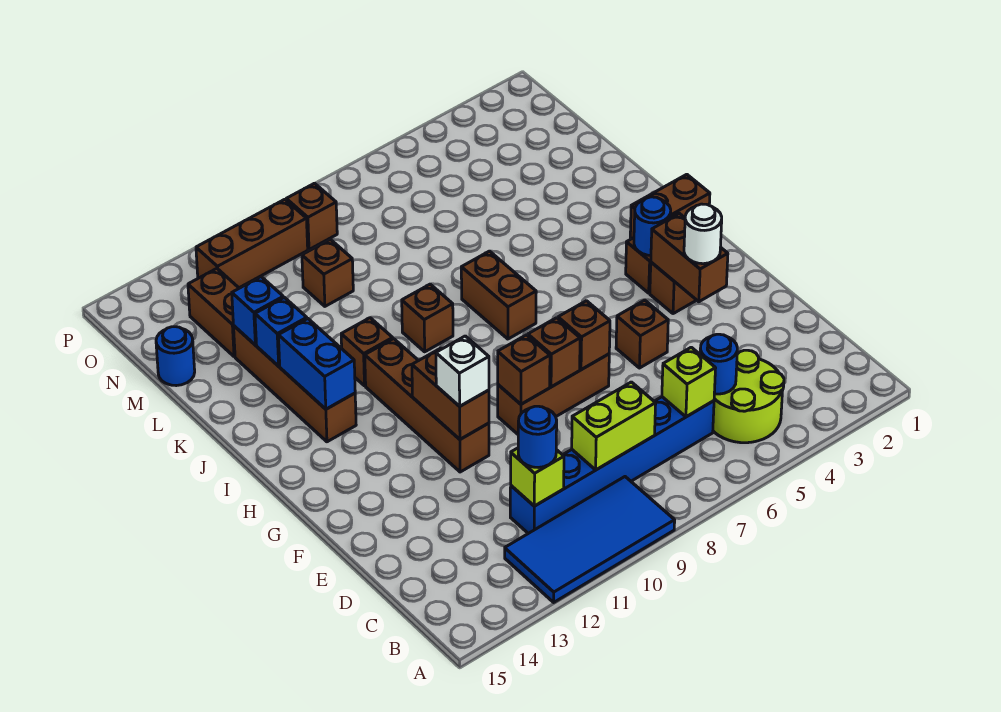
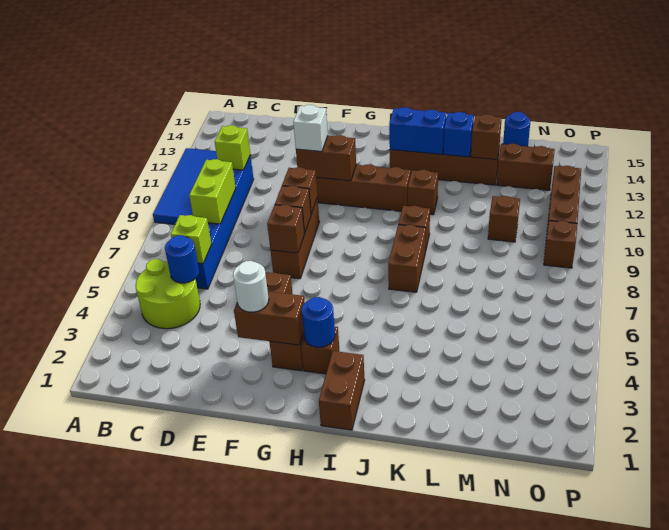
blue 1x1 round brick [518,406,557,468] -> none
brown 1x2 brick [461,251,536,339] -> brown 1x2 brick turned to [388,225,426,292]
blue 1x1 brick [232,277,283,345] -> brown 1x1 brick [471,114,502,160]

